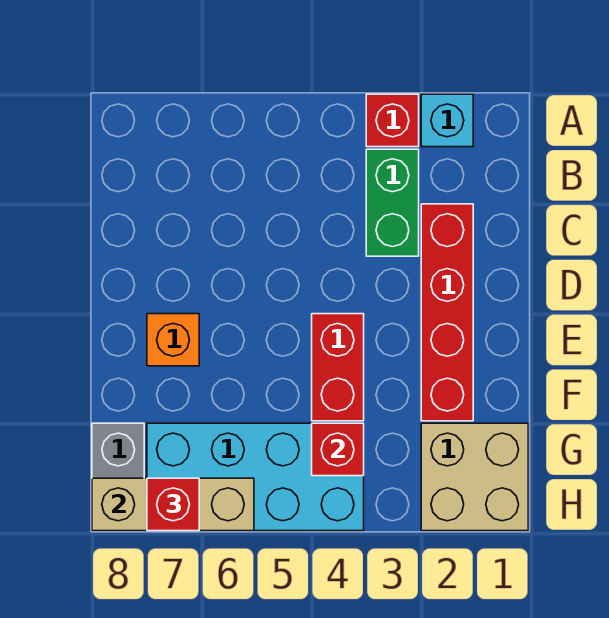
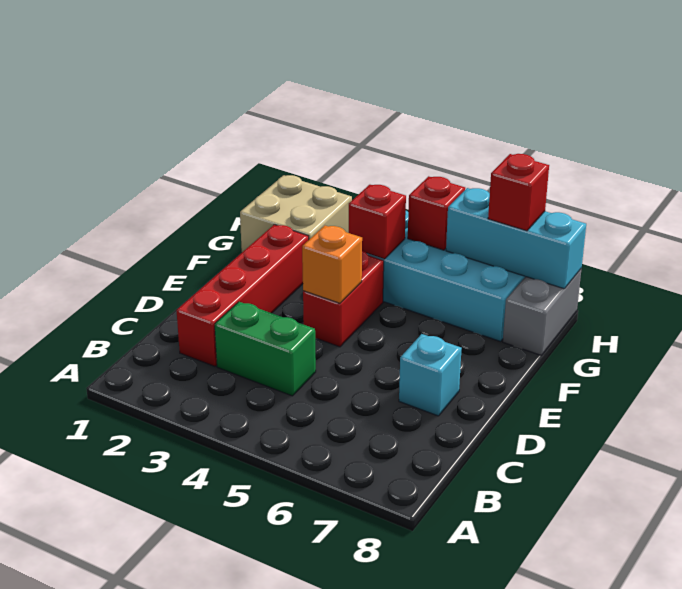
cyan 1x1 brick [421,94,473,147] -> cyan 1x1 brick moved to [399,334,462,416]
red 1x1 brick [366,94,419,147] -> red 1x1 brick moved to [408,176,465,250]
green 1x2 brick [366,149,419,256] -> green 1x2 brick turned to [215,302,316,396]
orange 1x1 brick [147,314,199,366] -> orange 1x1 brick moved to [302,226,362,303]
tan 1x3 brick [92,478,254,531] -> cyan 1x3 brick [446,188,586,289]

